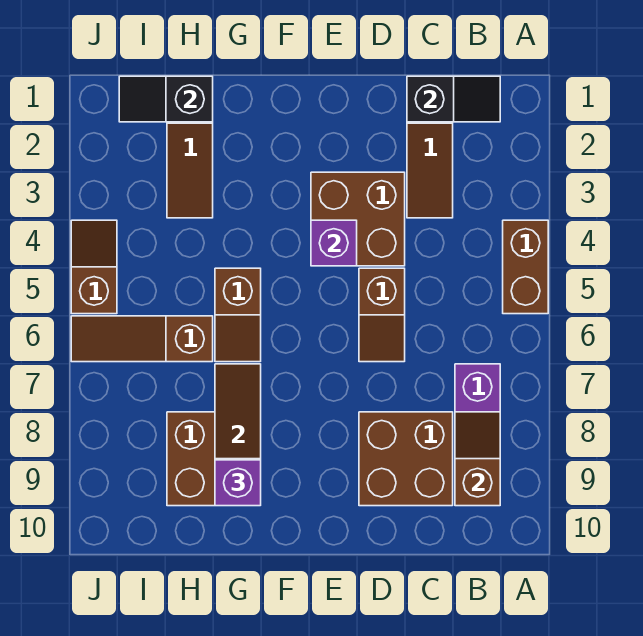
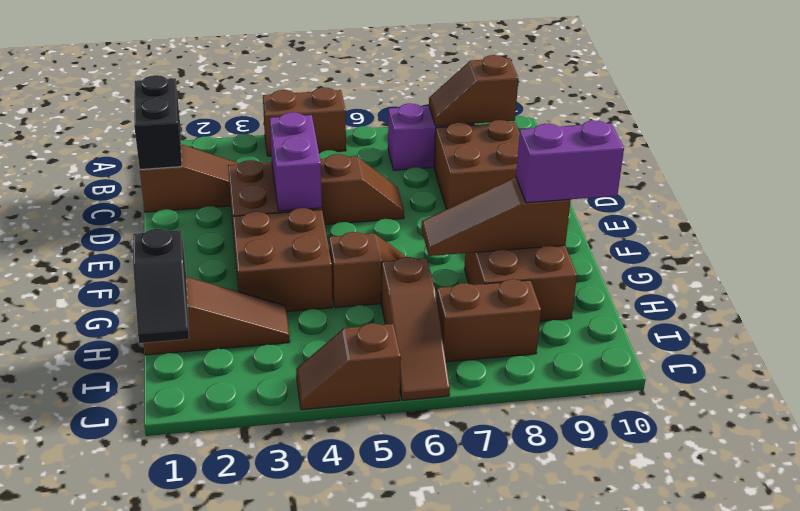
black 1x2 slope [407,76,500,122] -> black 1x2 brick [134,75,182,169]
purple 1x1 brick [311,220,357,266] -> purple 1x2 brick [270,112,322,211]
none -> brown 2x2 brick [233,208,332,312]
purple 1x1 brick [215,460,261,506] -> purple 1x2 brick [516,120,624,203]
none -> brown 1x2 brick [437,279,541,362]

